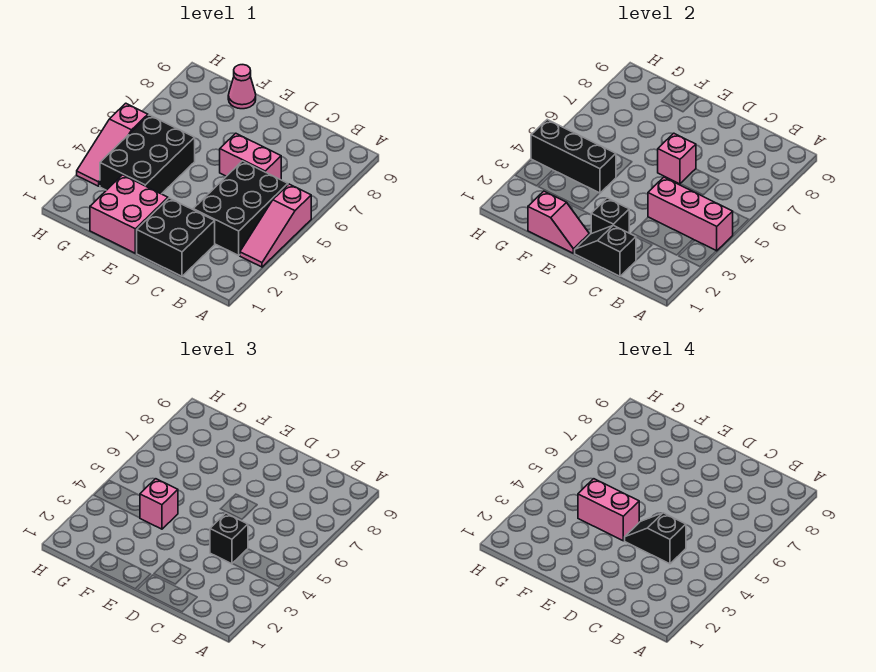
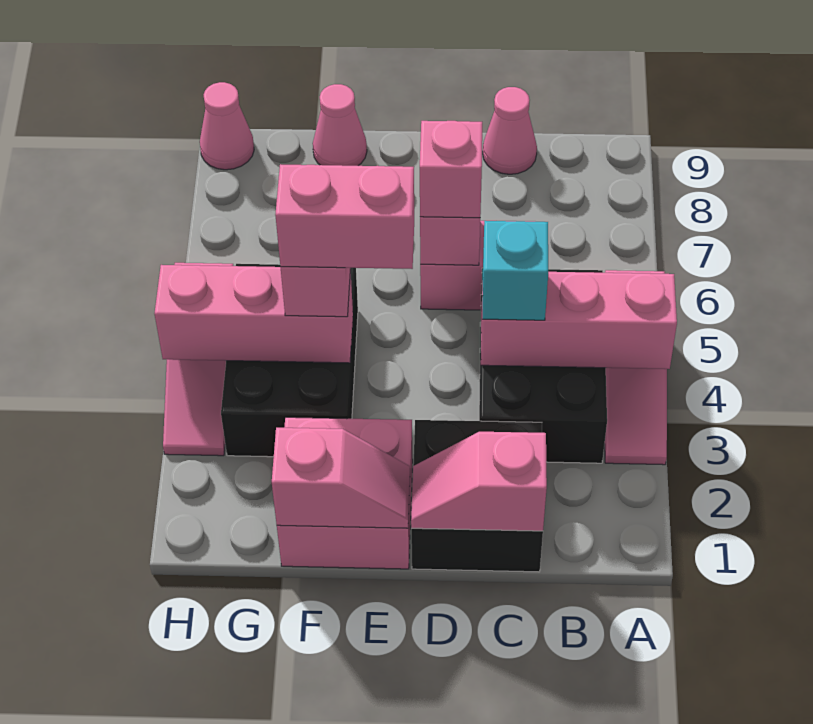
black 1x2 slope [575,225,636,276] -> pink 1x2 slope [411,432,547,531]
black 1x1 brick [210,513,248,564] -> cyan 1x1 brick [482,221,548,320]
black 1x2 slope [625,513,686,564] -> none
none -> pink 1x1 cone [483,87,537,174]
black 1x1 brick [591,198,629,234] -> none
none -> pink 1x1 brick [420,121,482,218]
black 1x3 brick [531,120,616,193] -> pink 1x3 brick [154,265,353,363]
none -> pink 1x1 cone [200,82,254,170]

